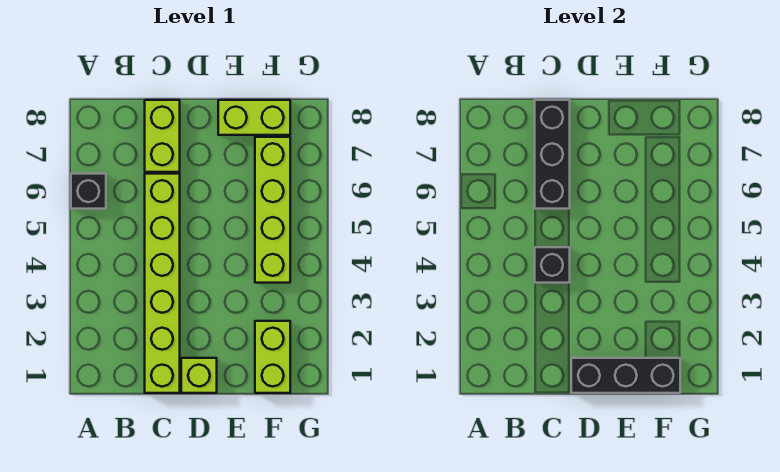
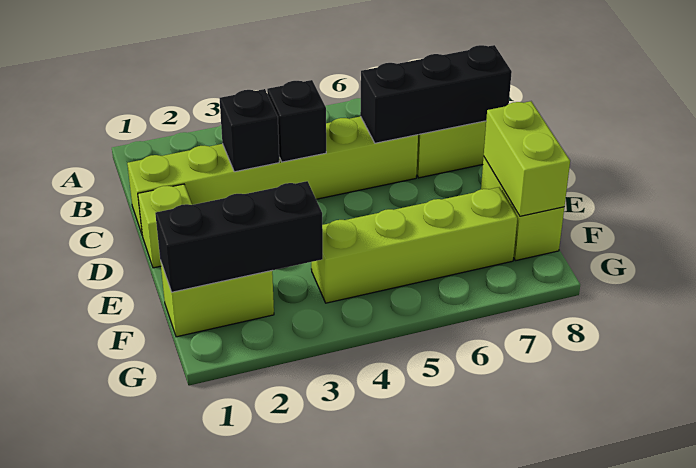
black 1x1 brick [71,174,106,209] -> black 1x1 brick moved to [220,89,279,172]
black 1x3 brick [571,358,680,393] -> black 1x3 brick turned to [155,181,323,292]
none -> lime 1x2 brick [484,101,570,216]

